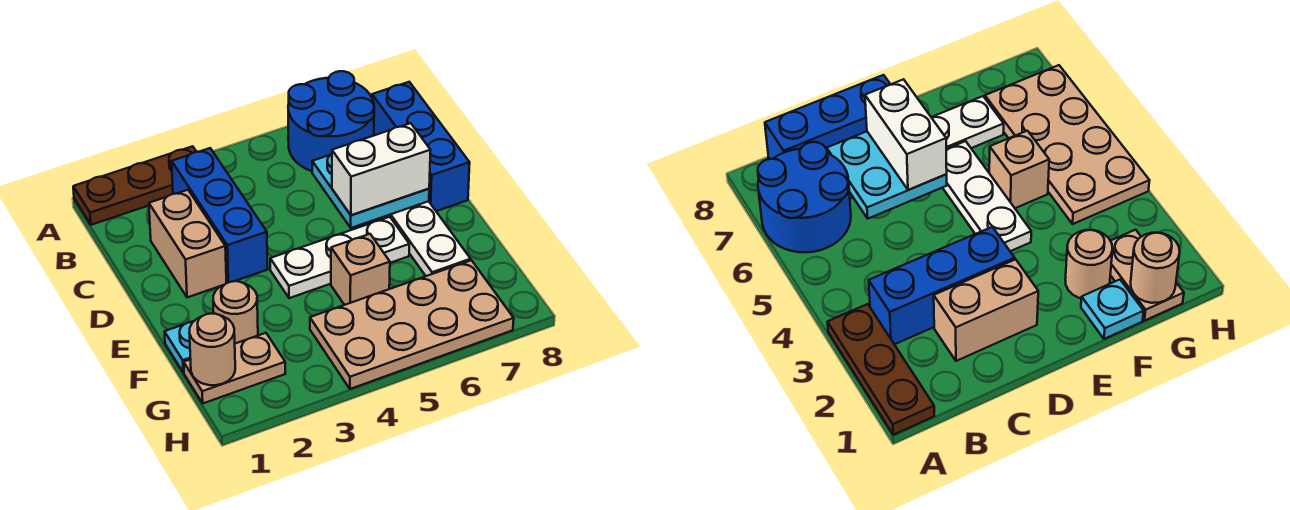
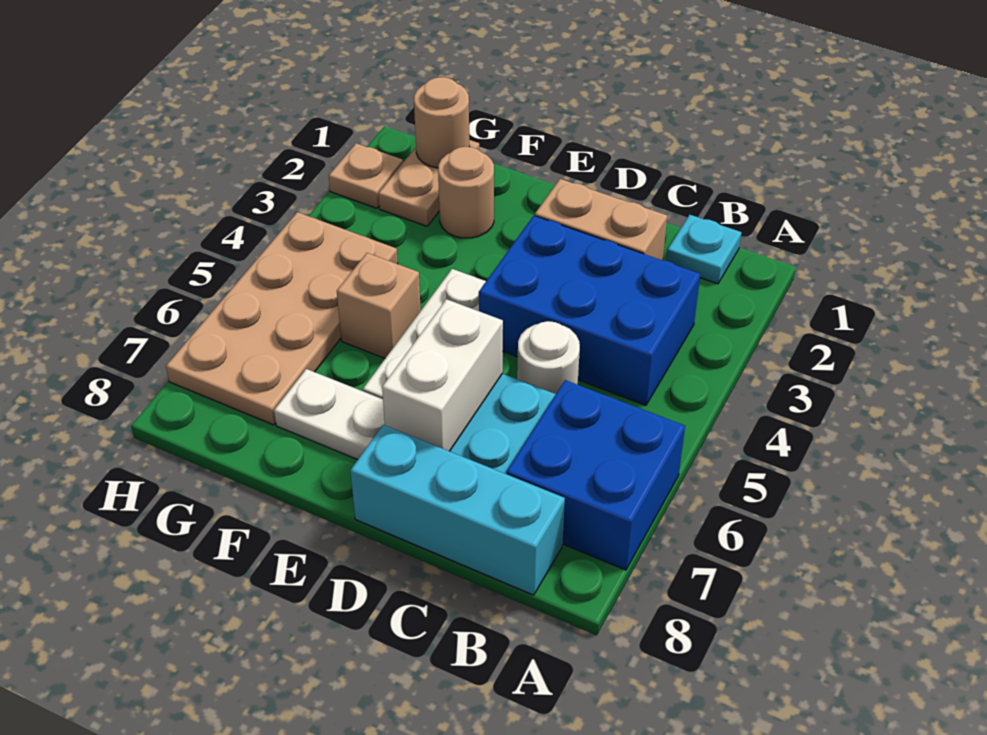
brown 1x3 plate [73,146,196,225] -> none
blue 2x2 round brick [288,71,374,171] -> blue 2x2 brick [506,380,685,570]
blue 1x3 brick [172,148,268,282] -> blue 2x3 brick [479,216,700,406]
blue 1x3 brick [372,82,470,211] -> cyan 1x3 brick [350,425,565,595]
none -> white 1x1 round brick [517,321,580,394]
cyan 1x1 plate [165,321,194,372] -> cyan 1x1 plate moved to [666,215,741,284]
none -> tan 1x1 plate [329,143,403,208]

